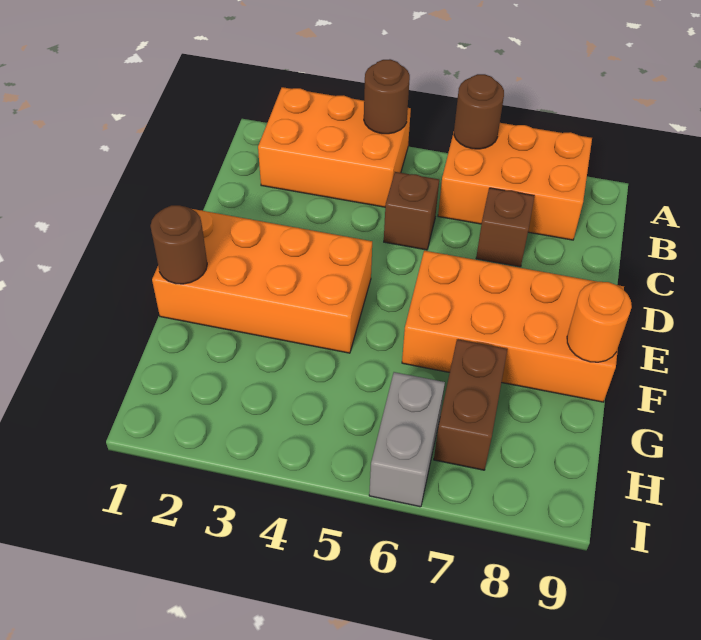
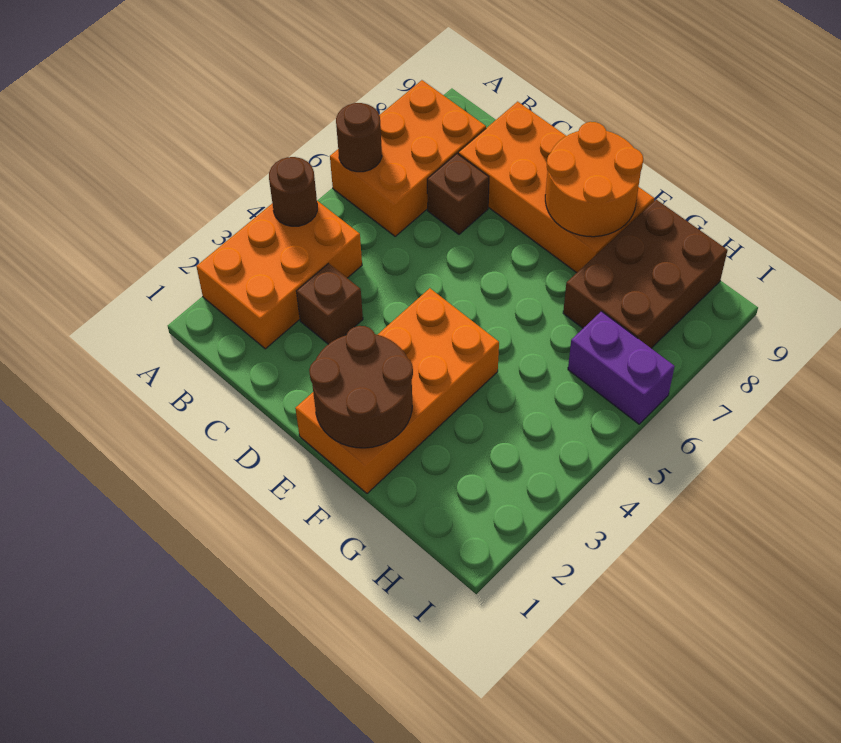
brown 1x1 brick [384,172,439,250] -> brown 1x1 brick moved to [296,264,363,344]
orange 2x4 brick [402,251,624,402] -> orange 2x4 brick turned to [458,102,654,273]
brown 1x1 round brick [150,205,207,284] -> brown 2x2 round brick [309,326,413,448]
orange 1x1 round brick [567,282,632,362] -> orange 2x2 round brick [545,122,643,237]
brown 1x2 brick [434,339,507,470] -> brown 2x3 brick [563,200,728,348]
grey 1x2 brick [369,372,445,507] -> purple 1x2 brick [568,311,675,424]

